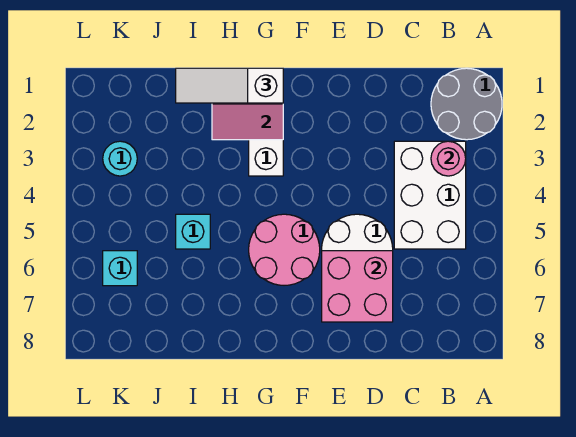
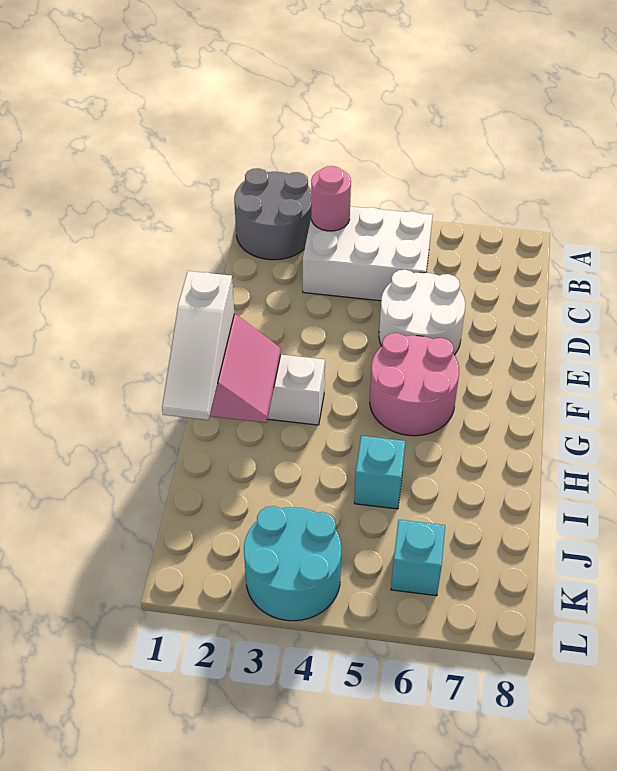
pink 2x2 brick [322,251,393,322] -> none
cyan 1x1 round brick [103,141,137,176] -> cyan 2x2 round brick [244,506,342,621]

